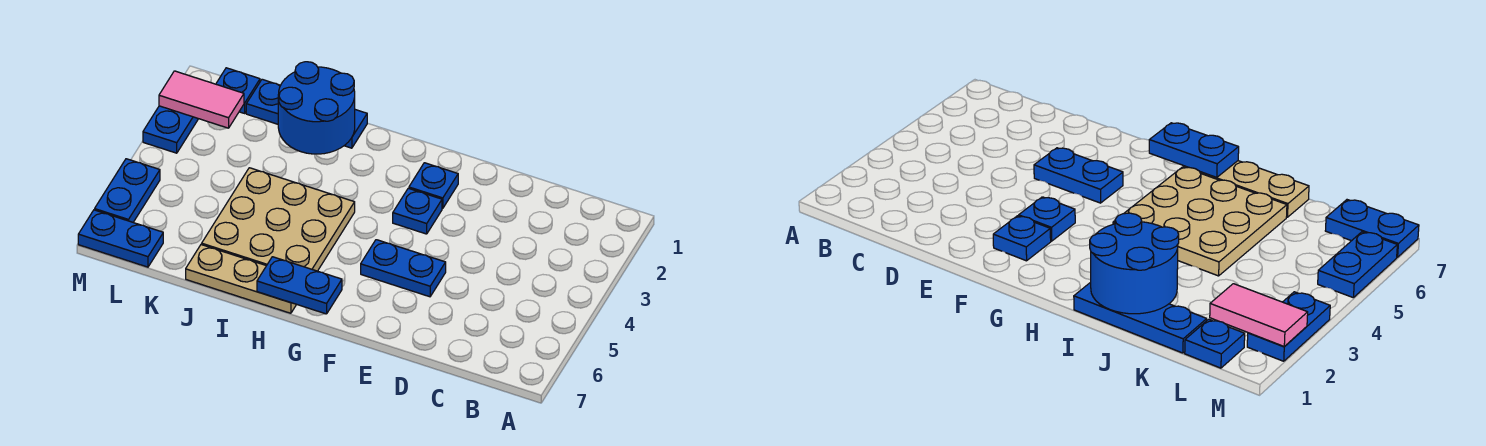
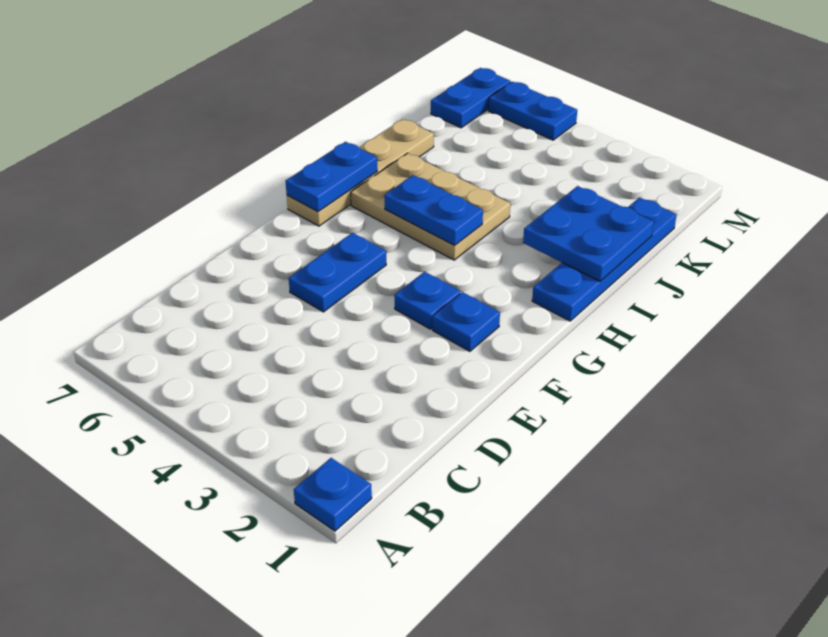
tan 3x3 plate [202,168,355,271] -> tan 2x3 plate [351,153,510,260]
tan 1x3 plate [186,245,297,313] -> tan 1x4 plate [287,119,434,226]
blue 1x3 plate [246,79,367,148] -> blue 1x4 plate [532,197,677,321]
blue 2x2 round brick [278,62,355,154] -> blue 2x2 plate [523,186,654,281]
blue 1x1 plate [216,68,260,113] -> blue 1x1 plate moved to [294,458,372,531]
pink 1x2 tile [159,71,244,128] -> none
blue 1x2 plate [143,106,198,153] -> blue 1x2 plate moved to [384,175,483,245]

